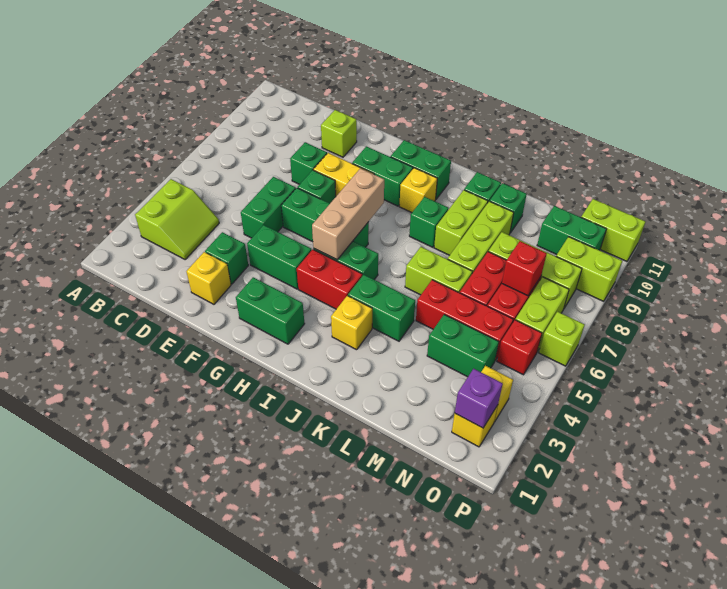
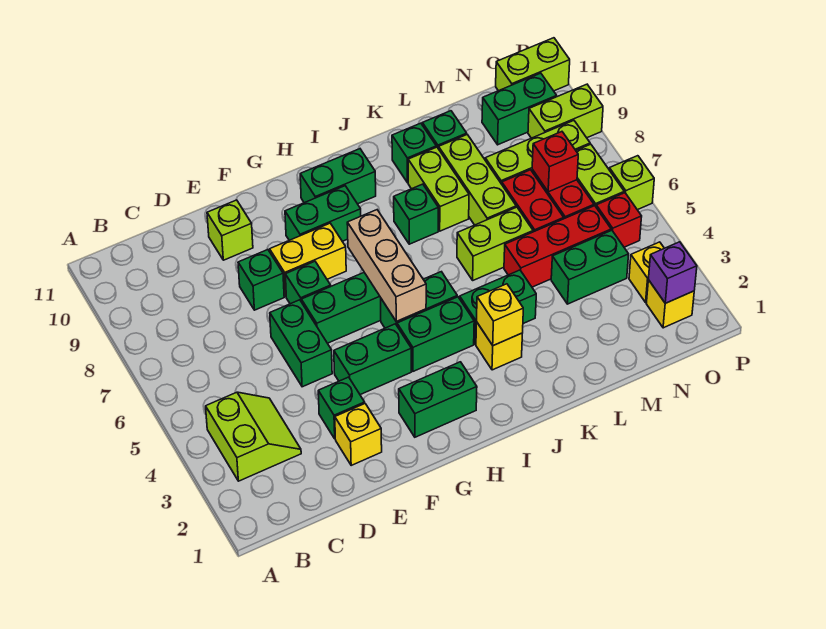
red 1x2 brick [297,249,362,309] -> green 1x2 brick [397,297,474,371]
yellow 1x1 brick [399,168,437,213] -> yellow 1x1 brick moved to [477,284,523,346]

